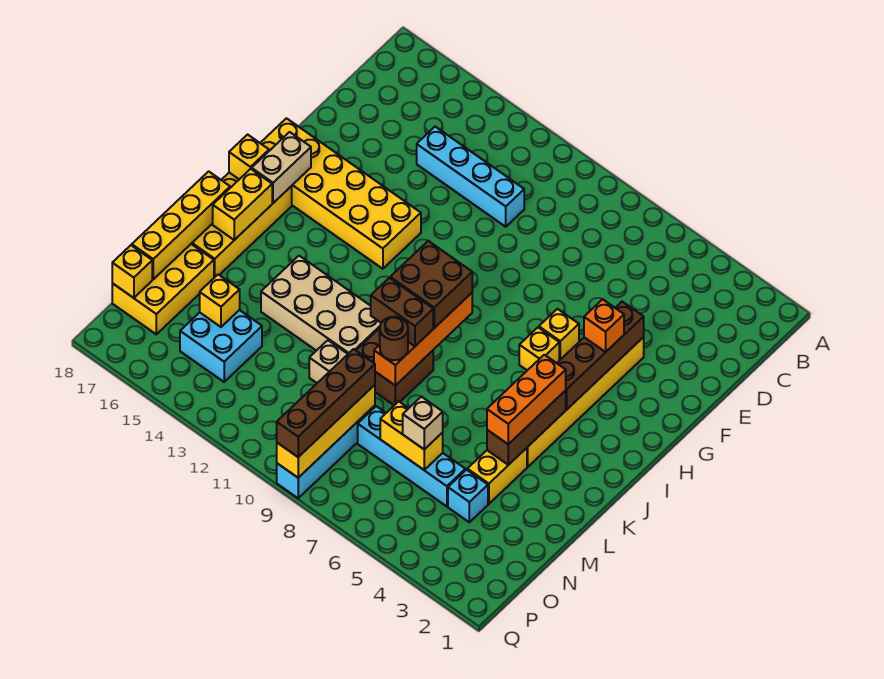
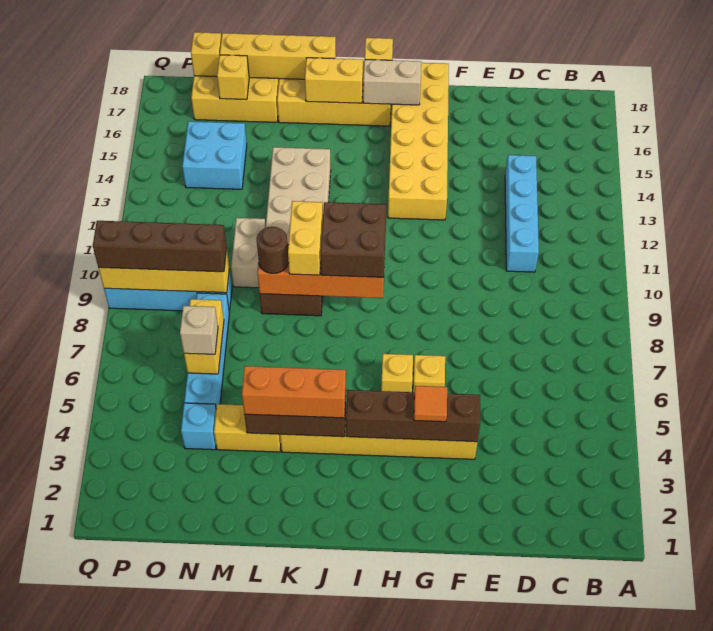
orange 1x1 brick [584,299,624,352] -> orange 1x1 tile [414,386,447,422]
brown 1x2 brick [371,278,433,346] -> yellow 1x2 brick [288,201,323,275]
yellow 1x1 brick [200,275,240,327] -> yellow 1x1 brick moved to [217,55,249,100]

